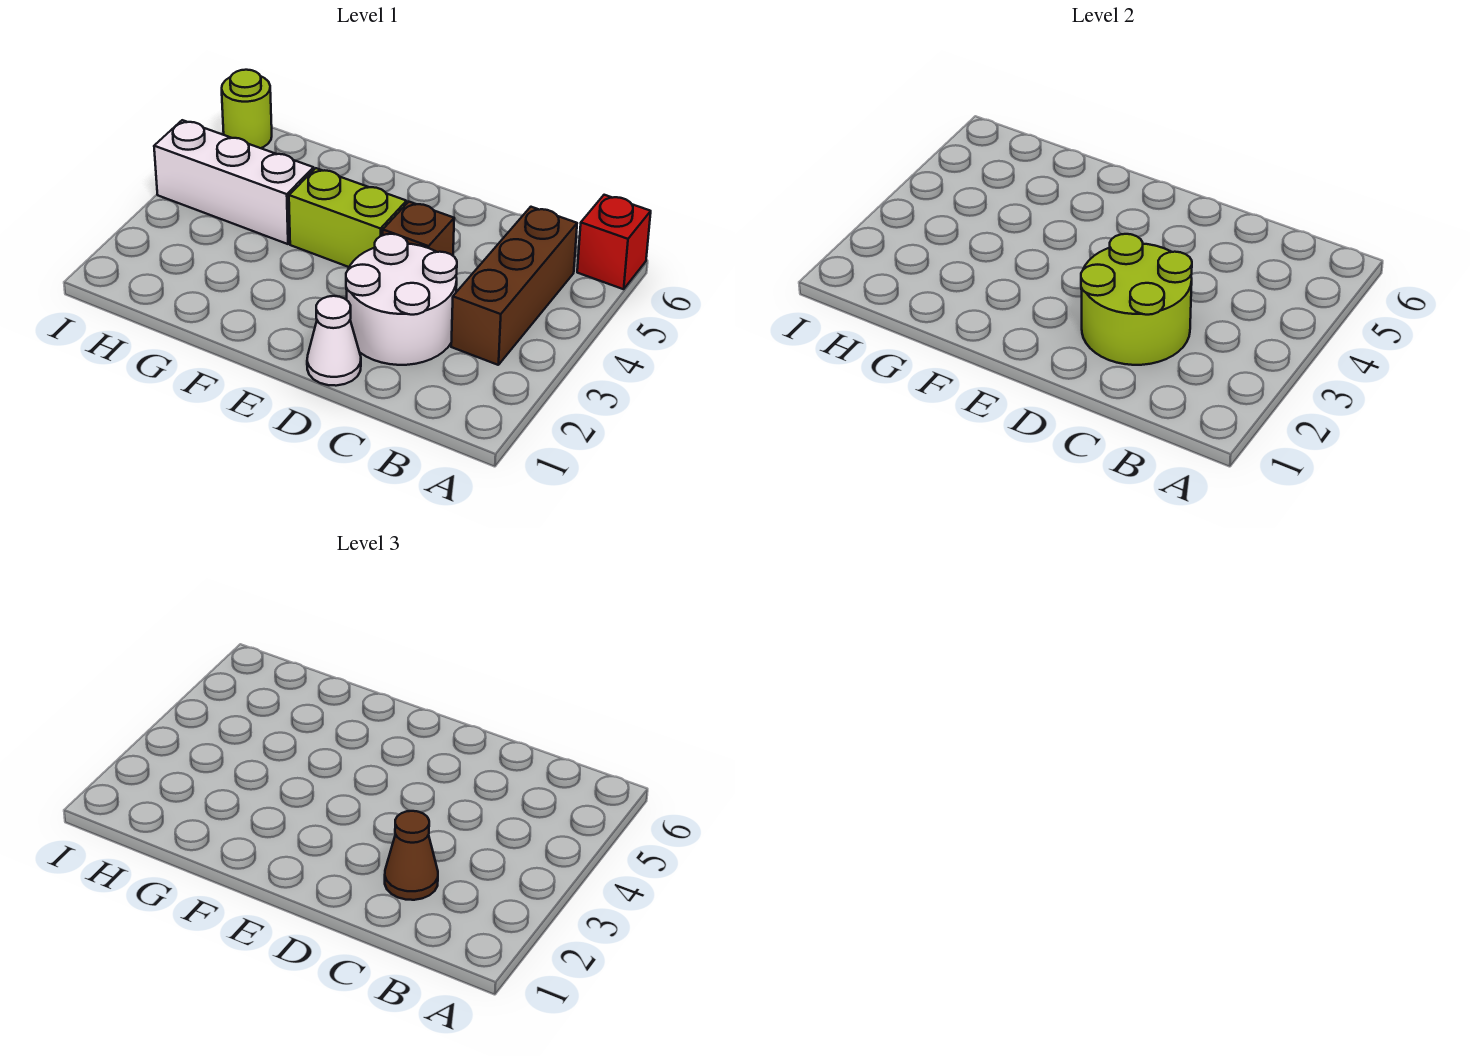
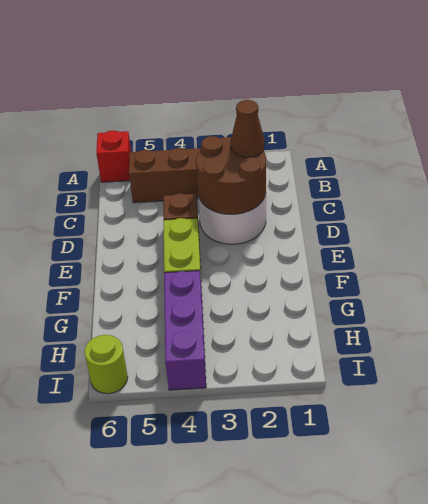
lime 2x2 round brick [1081,234,1192,365] -> brown 2x2 round brick [196,136,266,214]
white 1x1 cone [307,296,361,386] -> none
white 1x3 brick [154,120,314,244] -> purple 1x3 brick [164,271,206,390]

